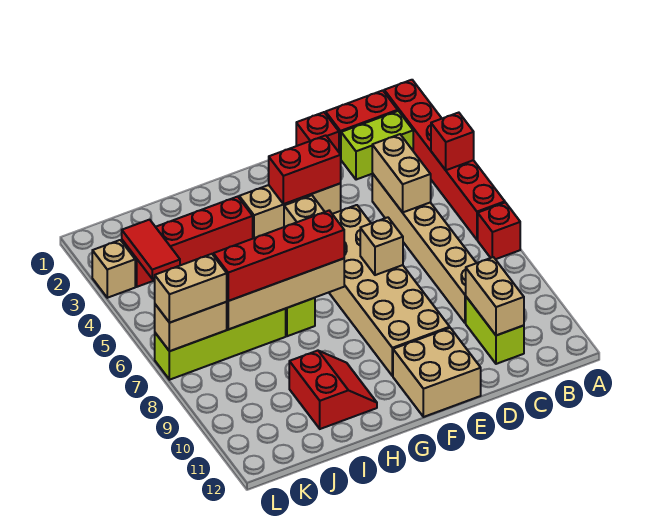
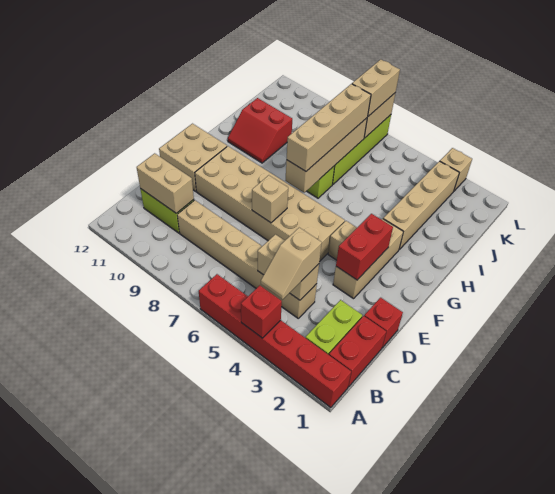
red 1x1 brick [478,203,520,259] -> none
none -> tan 1x2 slope [261,228,322,299]
red 1x4 brick [213,211,344,301] -> tan 1x4 brick [287,84,371,171]
red 1x4 brick [122,197,253,287] -> tan 1x4 brick [383,161,459,250]
red 1x2 tile [122,220,180,279] -> none

